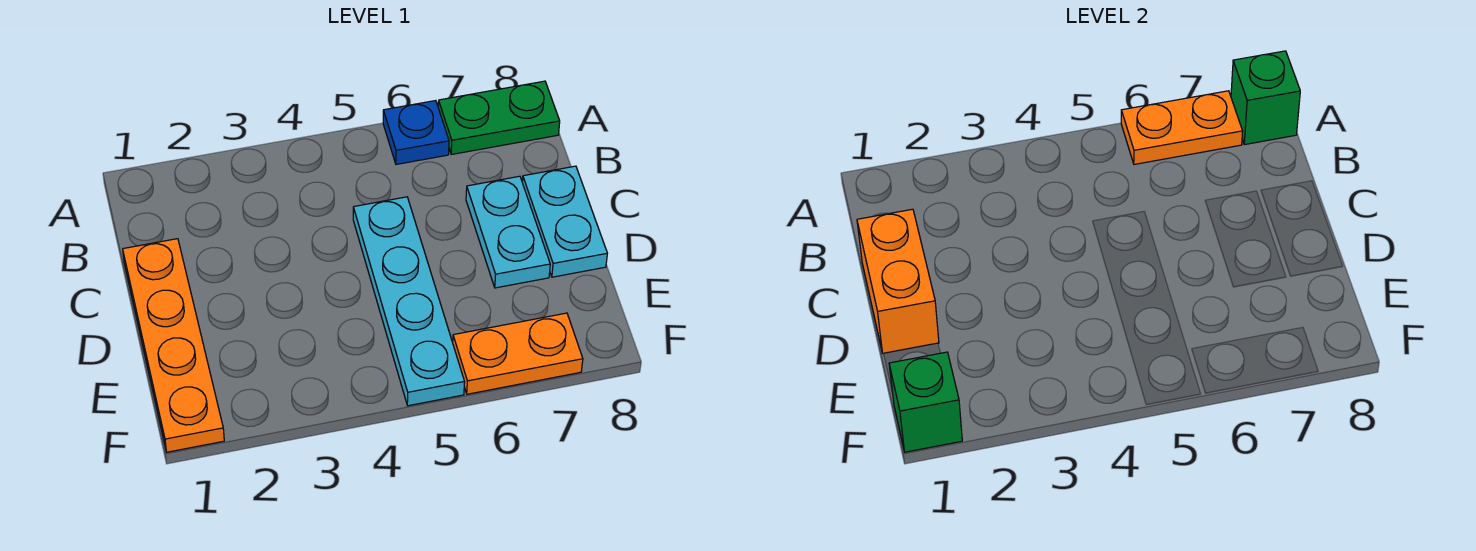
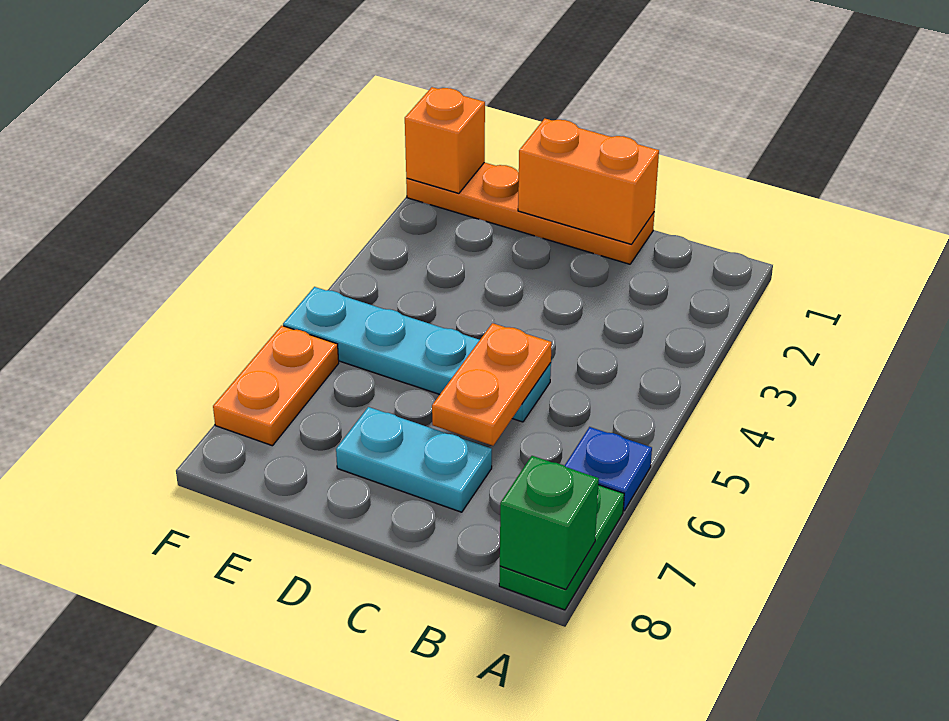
orange 1x2 plate [1121,91,1243,164] -> orange 1x2 plate moved to [432,323,552,446]
cyan 1x2 plate [522,166,607,277] -> none
green 1x1 brick [889,352,962,452] -> orange 1x1 brick [405,87,485,193]

